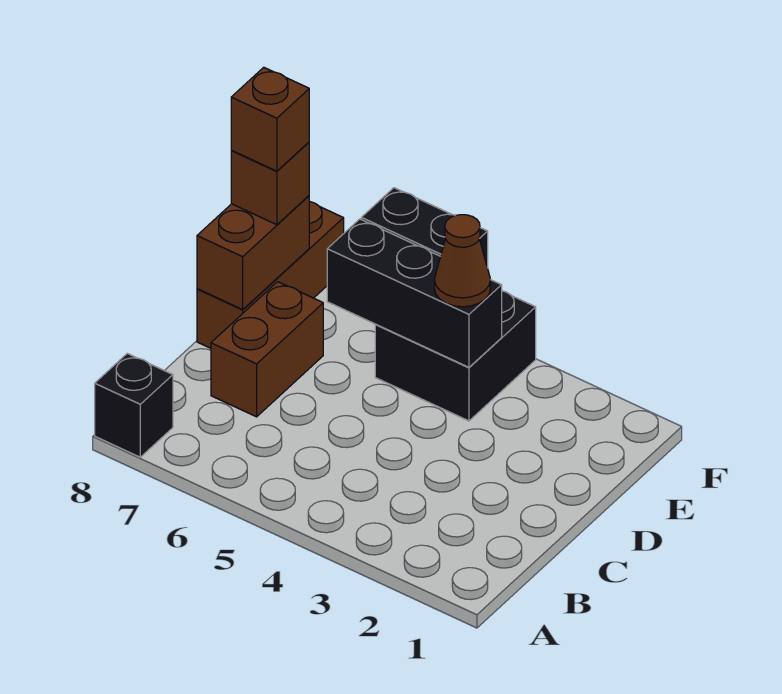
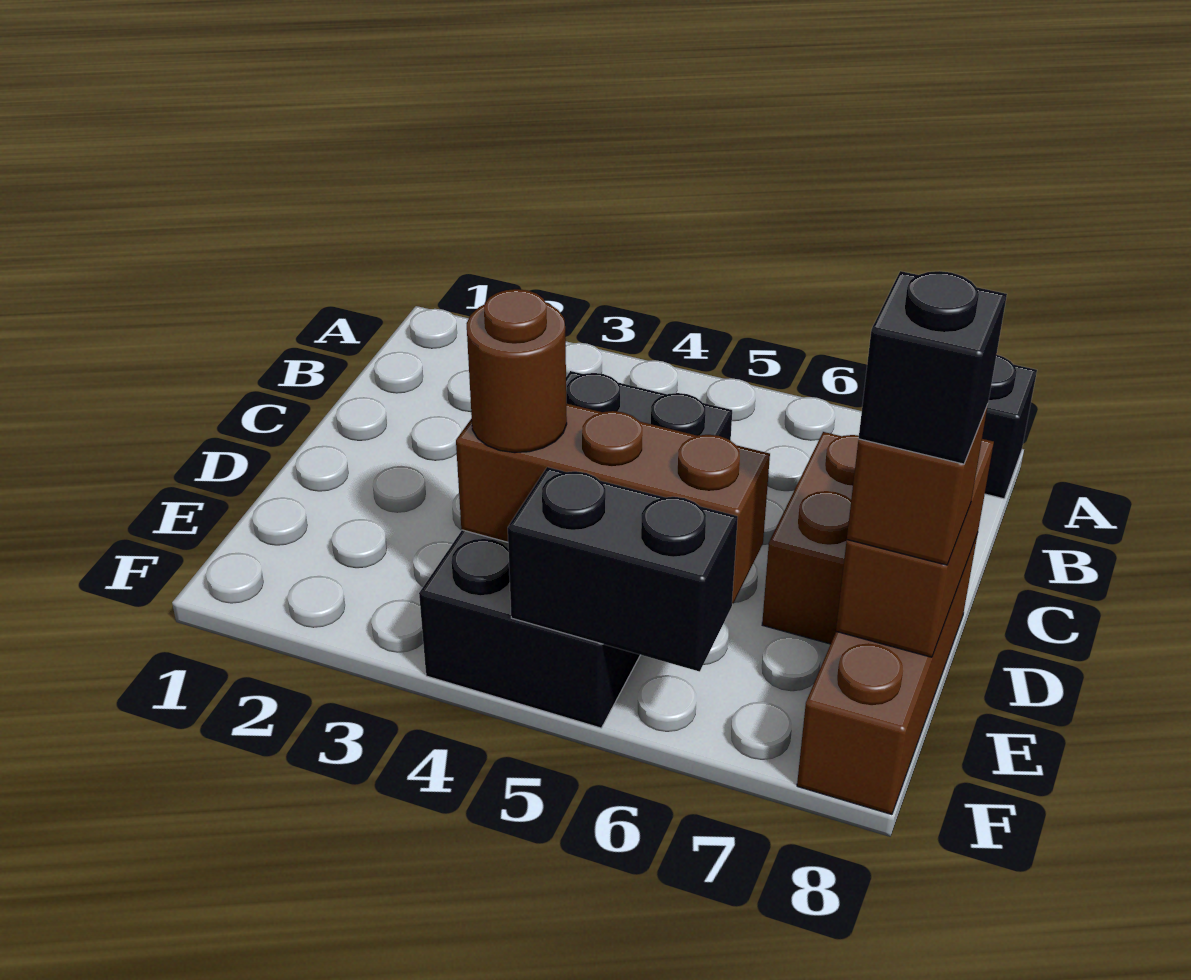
black 2x2 brick [375,291,536,421] -> black 2x4 brick [419,371,732,728]
black 1x3 brick [327,219,502,367] -> brown 1x3 brick [456,403,770,603]
brown 1x1 cone [434,215,490,307] -> brown 1x1 round brick [467,289,567,453]
brown 1x1 brick [231,67,309,171] -> black 1x1 brick [859,271,1007,464]

